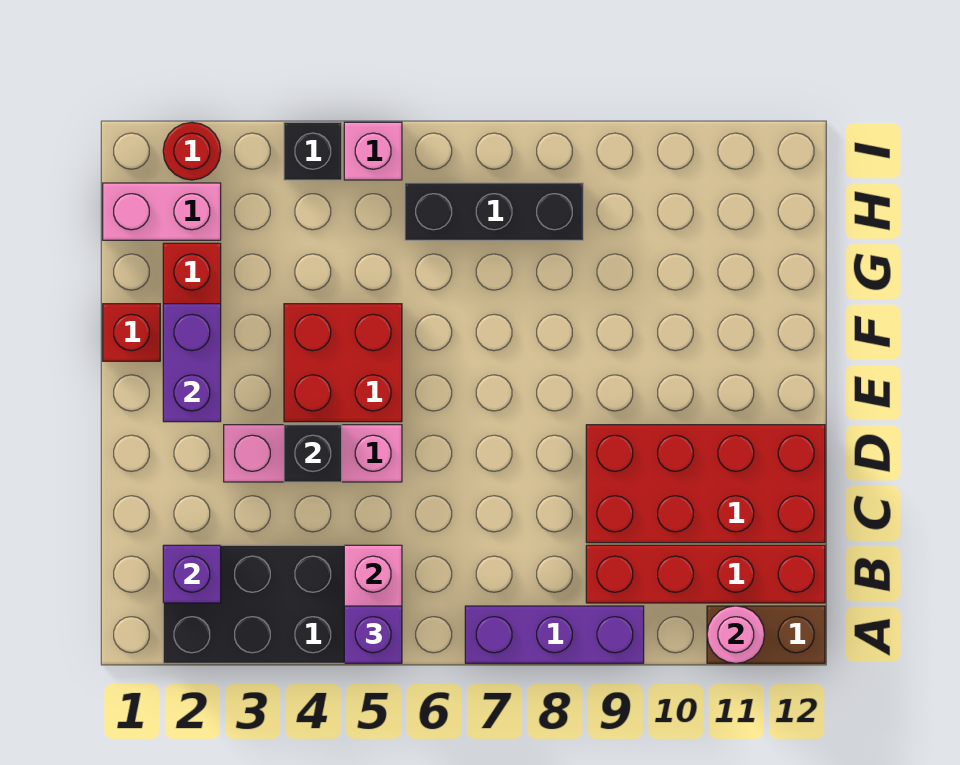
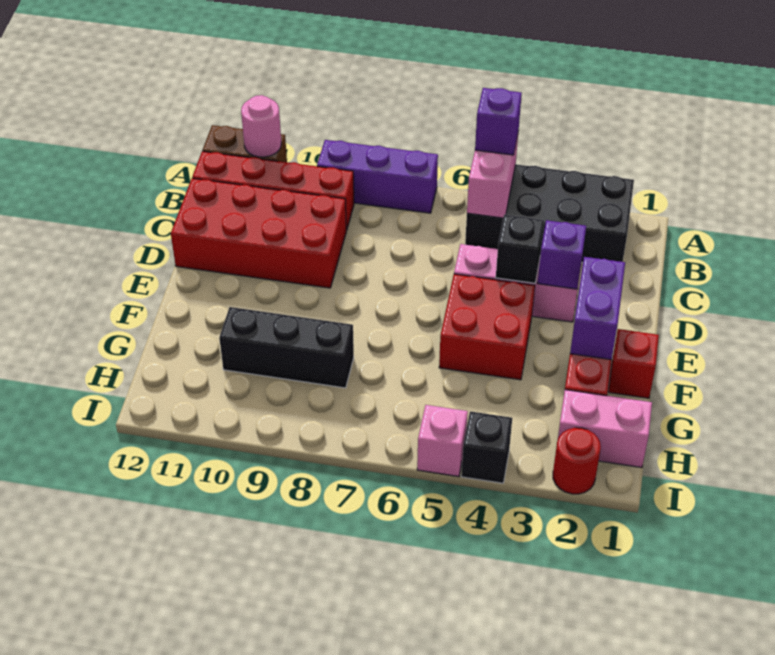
purple 1x1 brick [163,545,221,603] -> purple 1x1 brick moved to [538,220,586,289]
black 1x3 brick [405,183,583,240] -> black 1x3 brick moved to [219,307,354,388]

